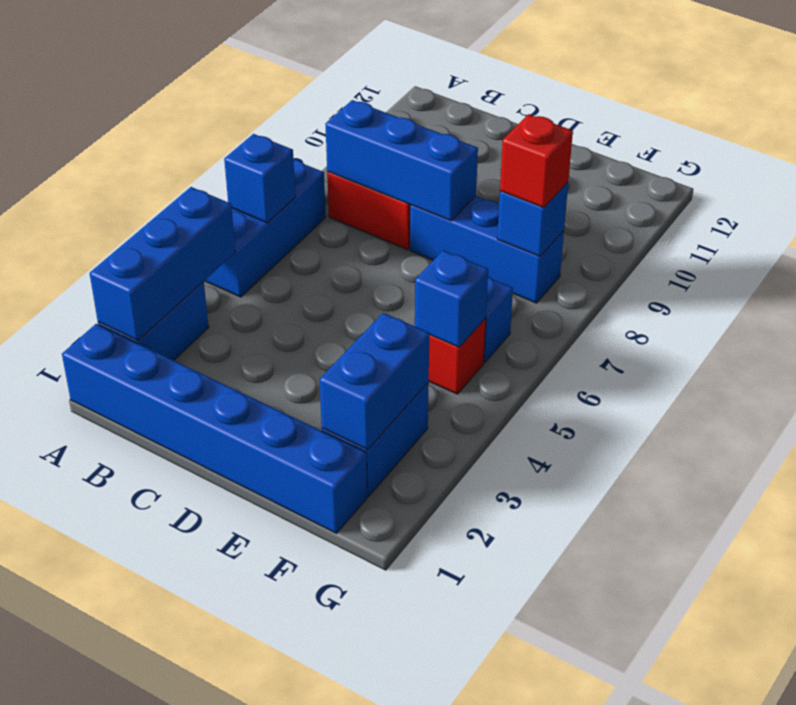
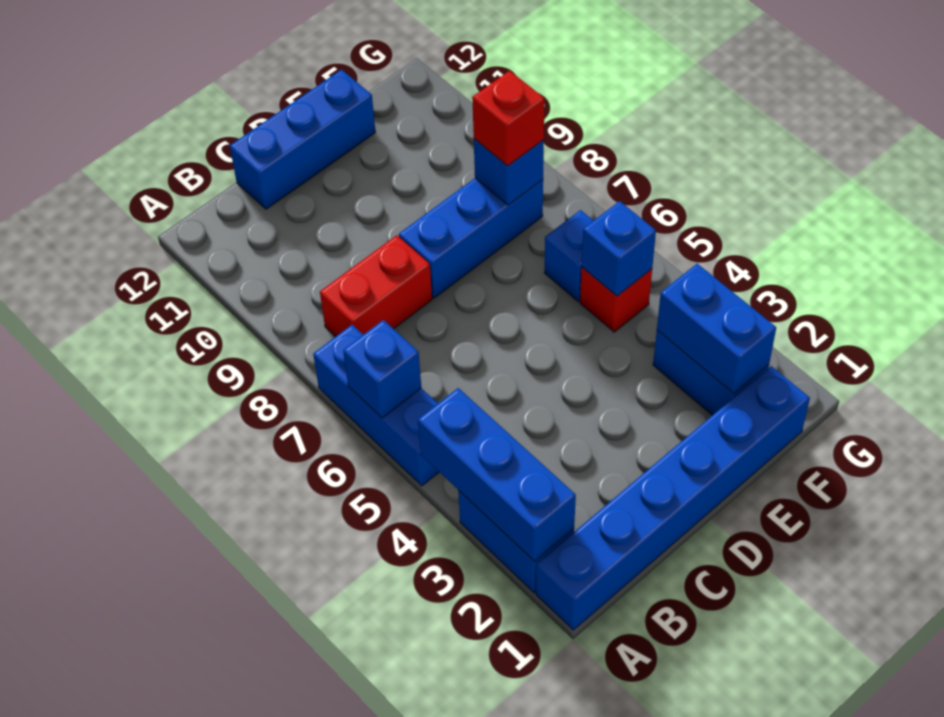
blue 1x3 brick [325,100,478,221] -> blue 1x3 brick moved to [230,70,375,209]

